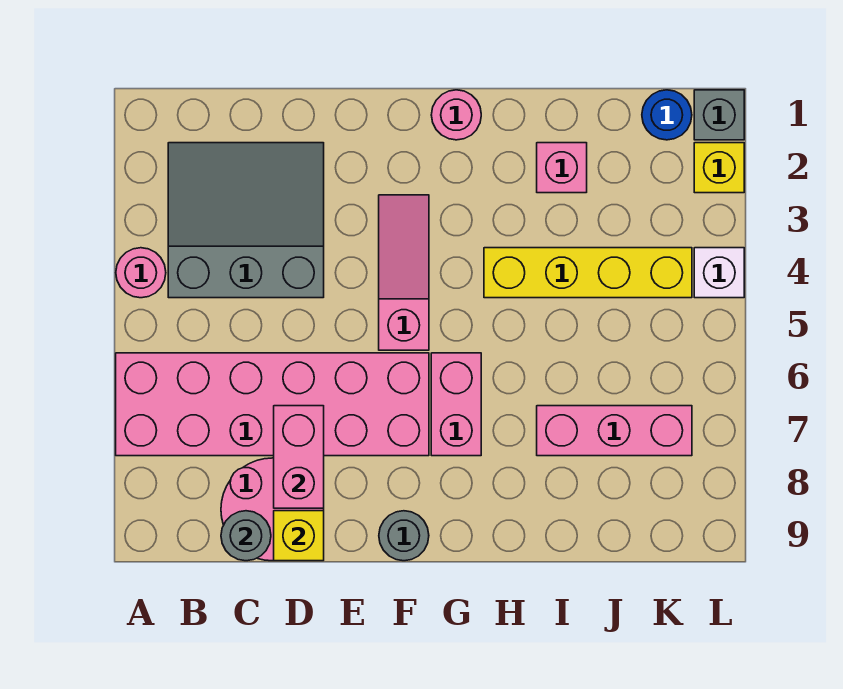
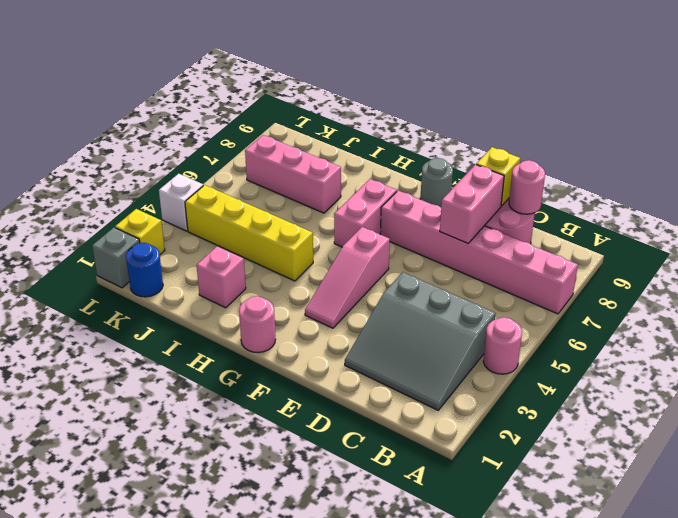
pink 2x6 brick [116,353,429,456] -> pink 1x6 brick [380,191,578,314]
grey 1x1 round brick [221,511,271,561] -> pink 1x1 round brick [509,160,545,214]

